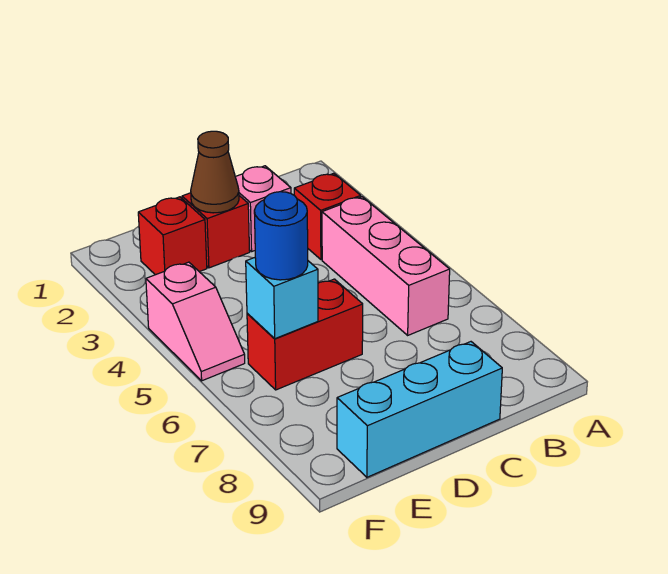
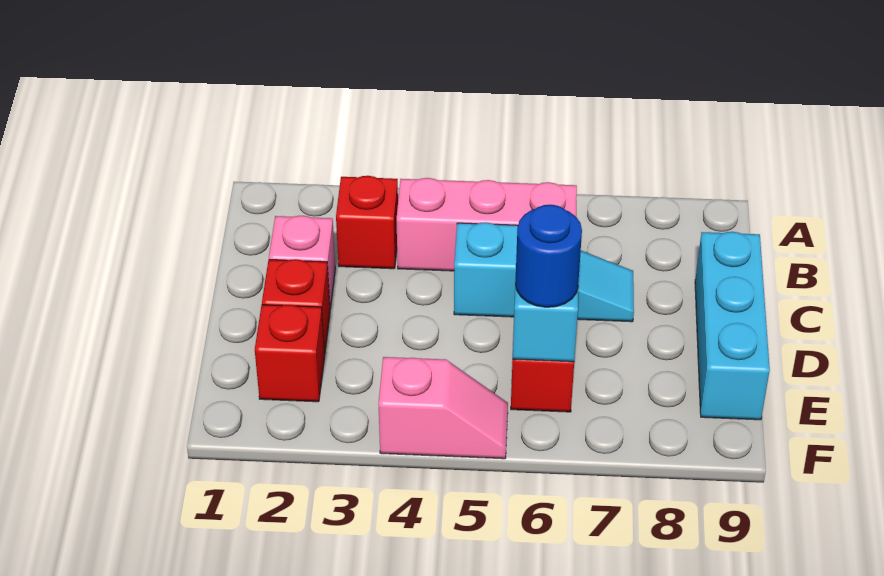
none -> cyan 1x3 slope [454,222,634,322]
brown 1x1 cone [191,131,239,213] -> none

